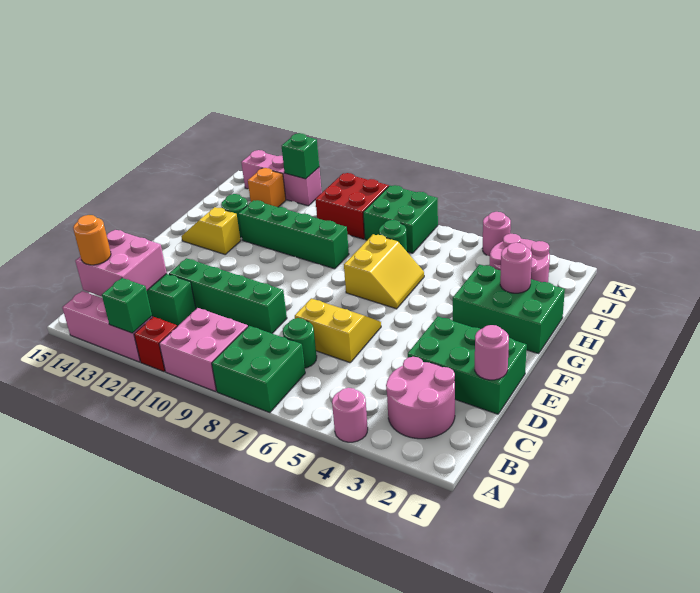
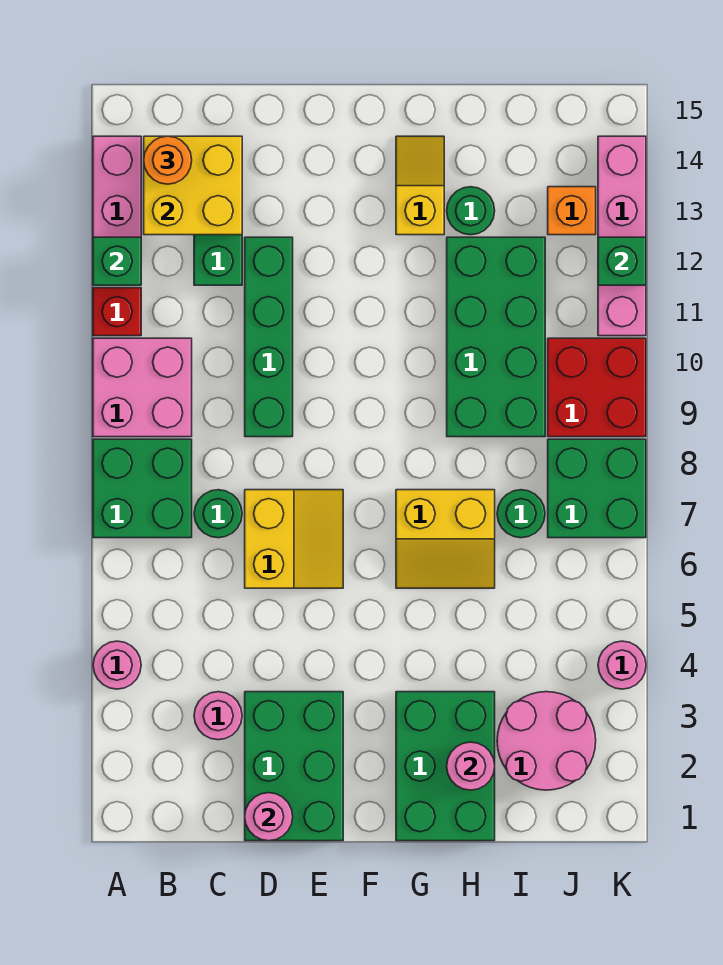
pink 2x2 round brick [386,357,455,439] -> pink 1x1 round brick [194,692,242,740]
pink 2x2 brick [75,230,167,296] -> yellow 2x2 brick [144,136,242,235]
green 1x4 brick [239,200,349,269] -> green 2x4 brick [447,237,545,437]
pink 1x3 brick [241,150,322,206] -> pink 1x4 brick [598,136,646,336]

